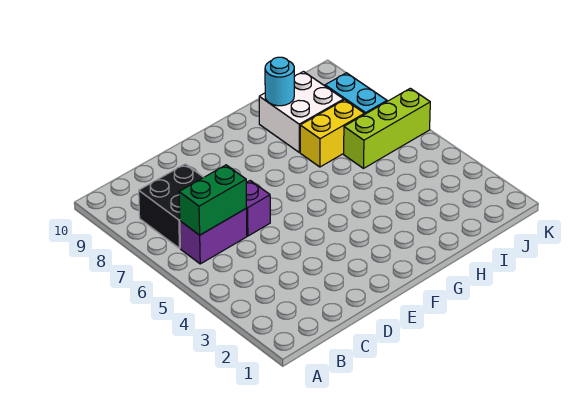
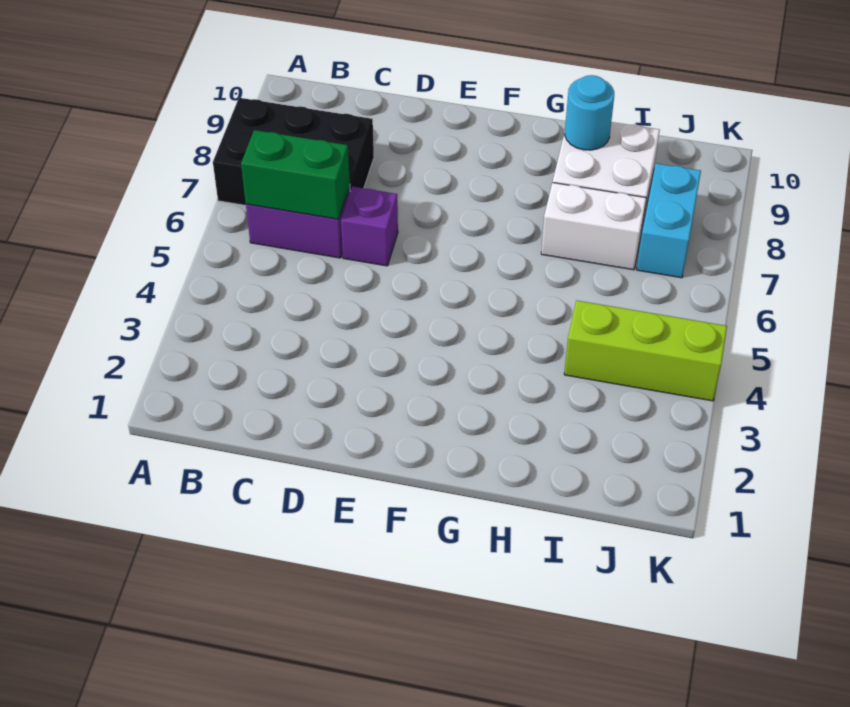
black 2x2 brick [139,164,204,248] -> black 2x3 brick [213,98,374,205]
yellow 1x2 brick [300,100,365,167] -> white 1x2 brick [541,183,646,270]
lime 1x3 brick [344,88,430,168] -> lime 1x3 brick moved to [564,300,727,401]

